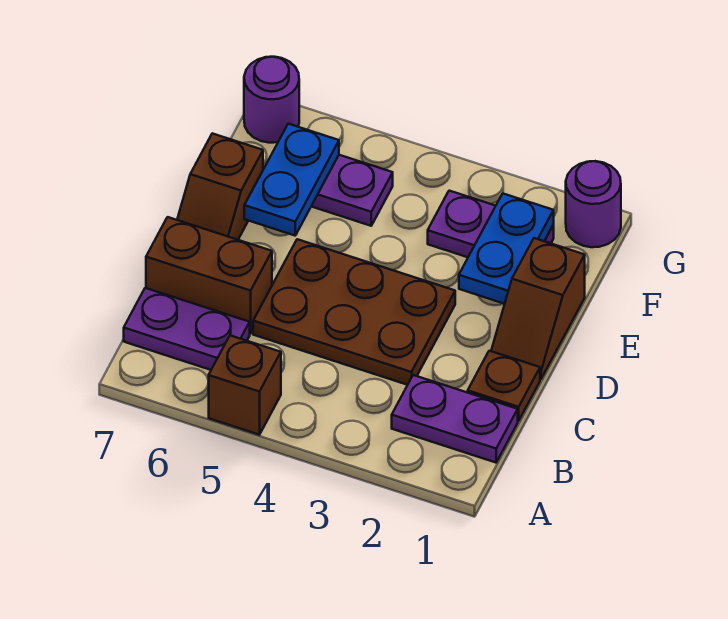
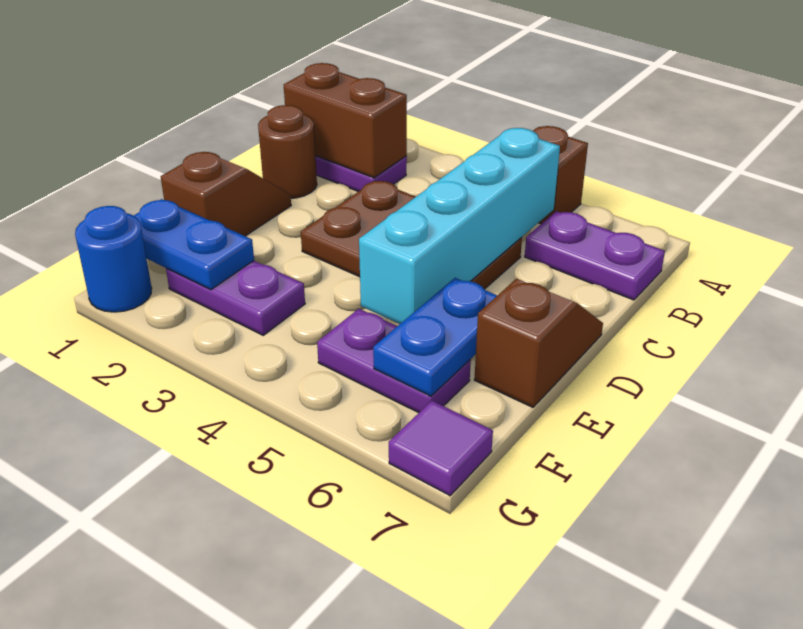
none -> cyan 1x4 brick [359,128,560,324]
brown 1x1 plate [468,351,540,421] -> brown 1x1 round brick [258,105,317,198]
brown 1x2 brick [146,217,272,334] -> brown 1x2 brick moved to [284,63,407,178]
blue 1x2 plate [459,194,554,304] -> blue 1x2 plate turned to [134,199,254,290]
purple 1x1 round brick [566,161,621,247] -> blue 1x1 round brick [75,206,152,312]
purple 1x1 round brick [244,57,299,143] -> purple 1x1 tile [389,401,493,496]

